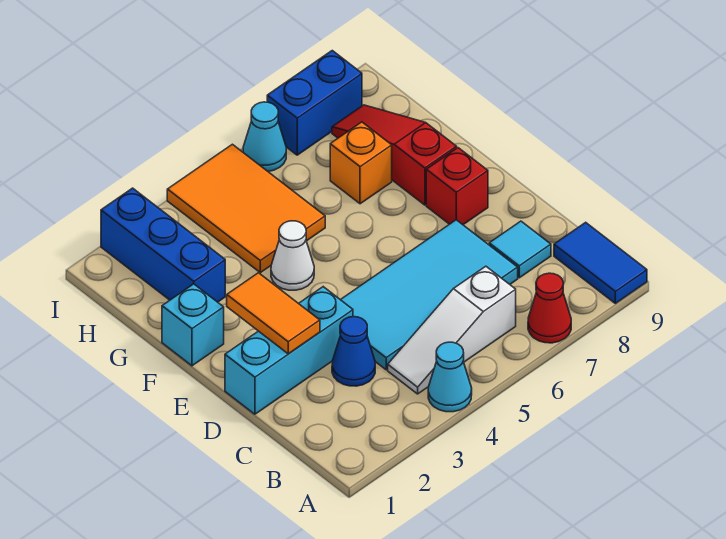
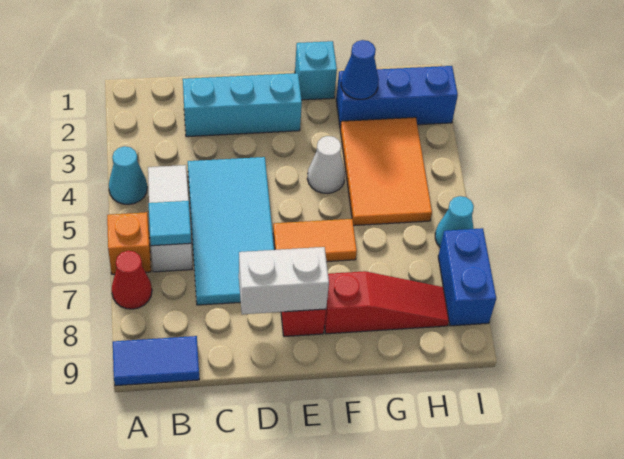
blue 1x1 cone [332,317,375,386] -> blue 1x1 cone moved to [341,40,379,99]
cyan 1x1 tile [489,221,551,278] -> cyan 1x1 tile moved to [149,201,191,246]
cyan 1x3 brick [225,287,353,414] -> cyan 1x3 brick turned to [183,73,302,137]
orange 1x2 tile [227,273,320,354] -> orange 1x2 tile moved to [273,219,357,262]
none -> white 1x2 brick [239,247,329,314]
orange 2x3 tile [167,144,325,273] -> orange 2x3 tile turned to [340,117,432,226]
orange 1x1 brick [330,122,392,204] -> orange 1x1 brick moved to [107,212,151,274]

